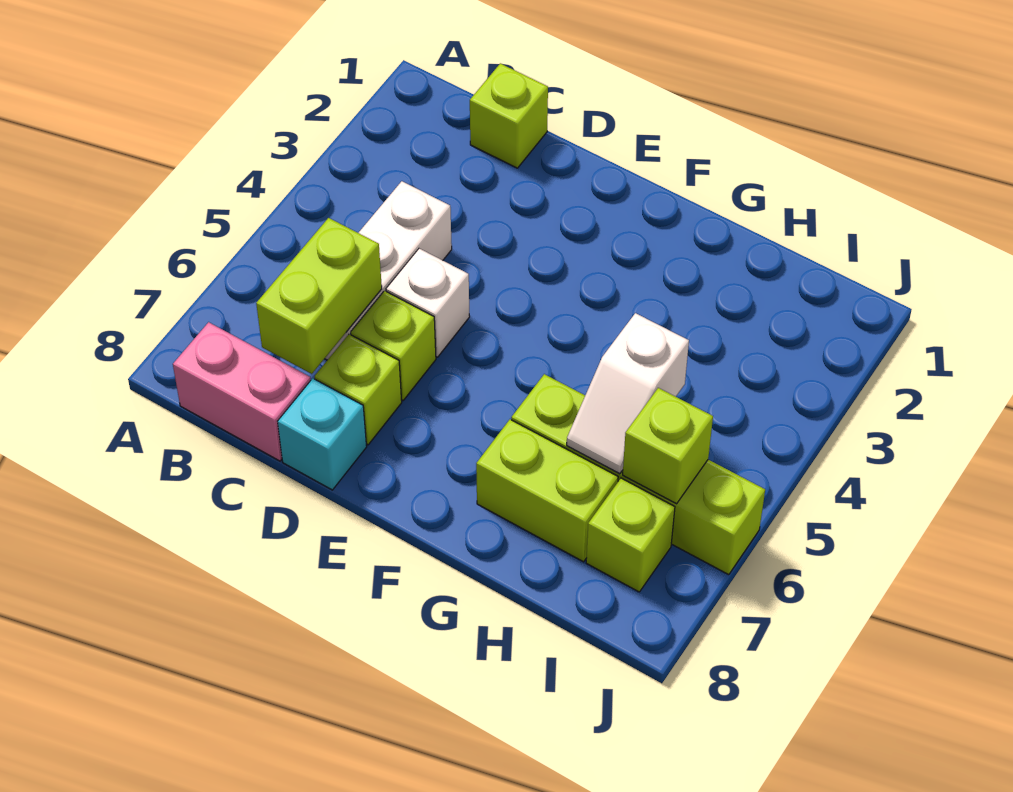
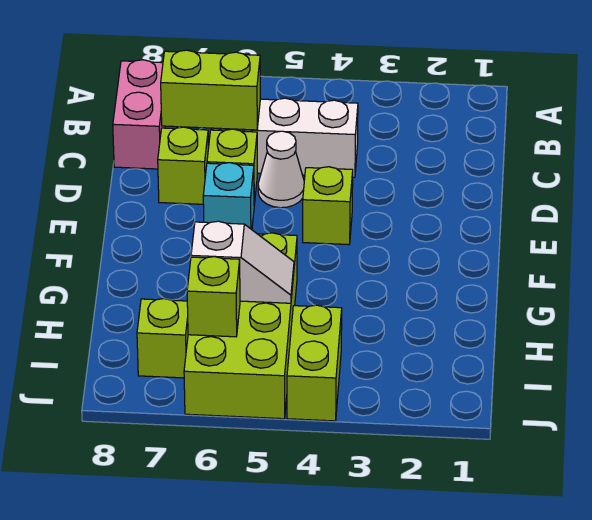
lime 1x1 brick [470,63,548,168] -> lime 1x1 brick moved to [303,167,353,245]
white 1x1 brick [386,249,470,357] -> white 1x1 cone [258,131,304,208]
cyan 1x1 brick [278,378,367,490] -> cyan 1x1 brick moved to [203,163,254,230]
lime 1x4 brick [511,374,765,575] -> lime 2x4 brick [184,233,297,419]
lime 1x2 brick [476,420,618,562] -> lime 1x2 brick moved to [287,305,342,421]
white 1x2 slope [567,313,689,474] -> white 1x2 slope turned to [191,221,294,303]

